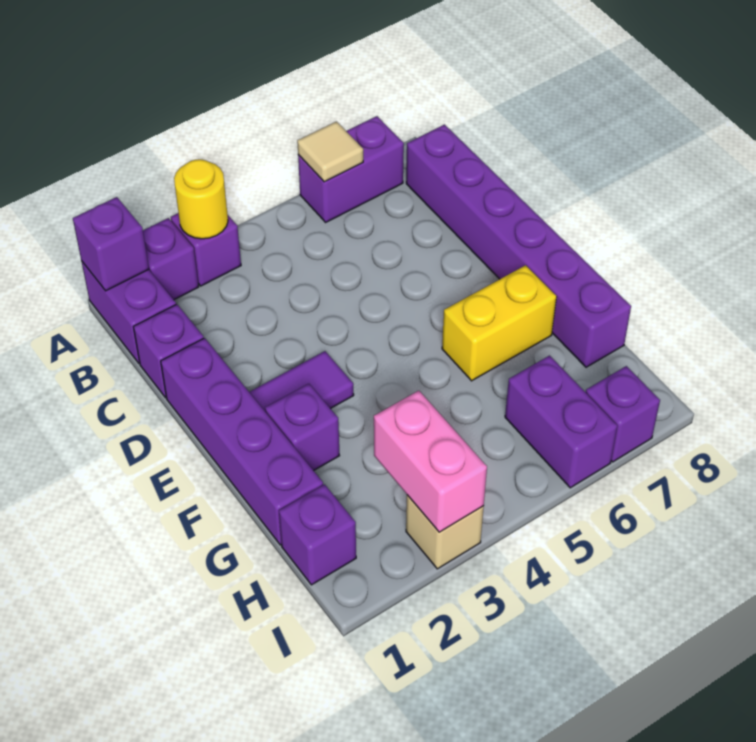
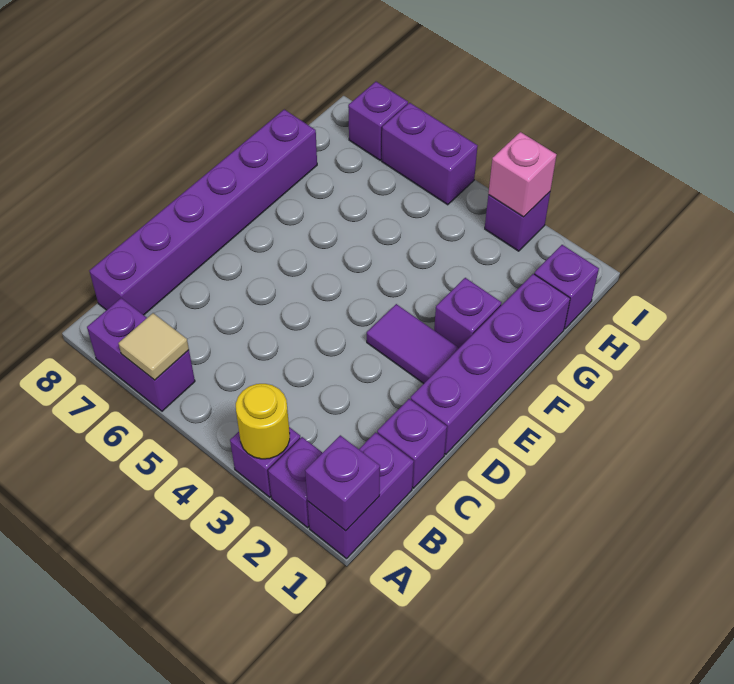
yellow 1x2 brick [442,265,557,381] -> none
pink 1x2 brick [374,391,487,532] -> pink 1x1 brick [488,132,556,217]
purple 1x2 brick [505,356,617,488] -> purple 1x2 brick turned to [382,103,477,205]
tan 1x1 brick [406,495,484,569] -> purple 1x1 brick [485,192,550,251]

